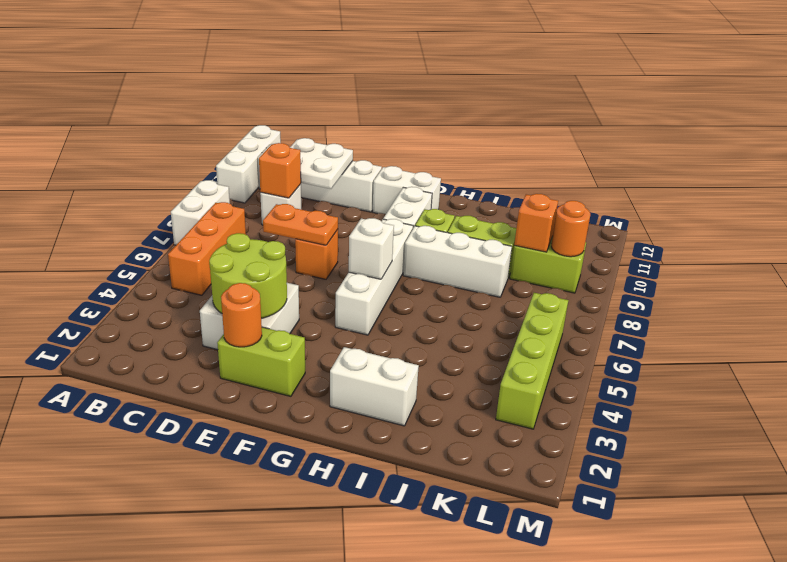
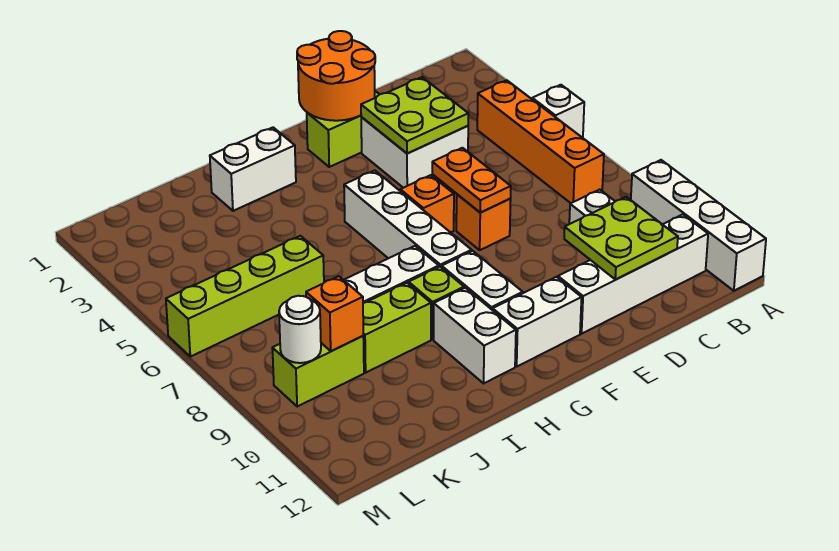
white 1x2 brick [171,180,230,245] -> white 1x2 brick moved to [434,288,516,383]
white 1x3 brick [216,125,281,203] -> white 1x4 brick [631,160,766,291]
orange 1x3 brick [168,202,246,295] -> orange 1x4 brick [477,80,604,203]
orange 1x1 brick [259,143,301,198] -> orange 1x1 brick moved to [400,175,454,232]
white 2x2 plate [290,138,353,189] -> lime 2x2 plate [564,197,678,279]
lime 2x2 round brick [209,233,287,319] -> lime 2x2 plate [361,77,468,154]
orange 1x2 plate [263,204,338,245] -> orange 1x2 plate turned to [432,148,511,212]
orange 1x1 round brick [221,283,262,347] -> orange 2x2 round brick [297,31,375,121]
white 1x1 brick [349,218,394,279] -> white 1x1 brick moved to [532,85,584,138]
lime 1x4 brick [496,293,568,429] -> lime 1x4 brick turned to [166,236,324,357]
orange 1x1 round brick [551,201,590,257] -> white 1x1 round brick [279,296,321,363]

